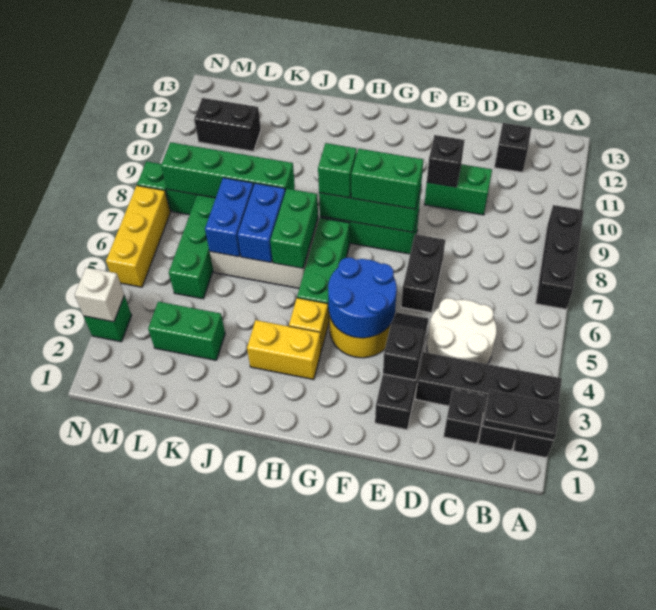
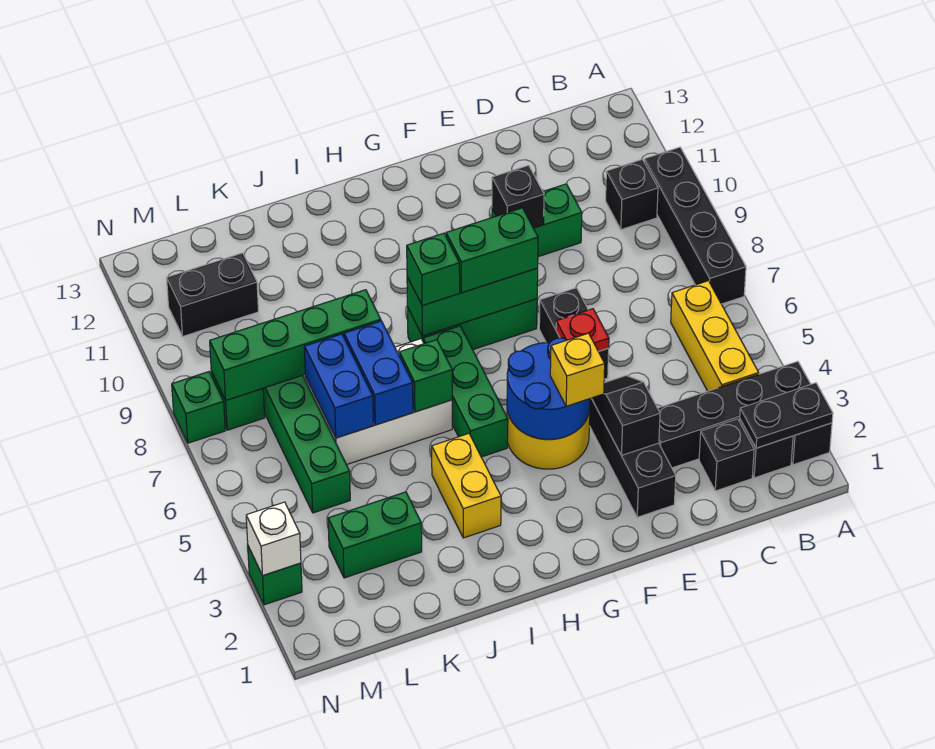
black 1x3 brick [535,205,584,309] -> black 1x4 brick [644,147,746,304]
white 2x2 round brick [427,298,497,364] -> none
black 1x1 brick [494,123,531,172] -> black 1x1 brick moved to [606,160,658,230]
none -> red 1x1 plate [556,309,609,352]
yellow 1x2 brick [247,320,321,380] -> yellow 1x2 brick turned to [432,434,501,538]
yellow 1x1 brick [289,298,329,350] -> yellow 1x1 brick moved to [550,333,605,406]
green 1x2 brick [270,189,318,268] -> green 1x1 brick [399,340,452,412]
yellow 1x3 brick [106,186,170,287] -> yellow 1x3 brick moved to [671,281,759,391]

